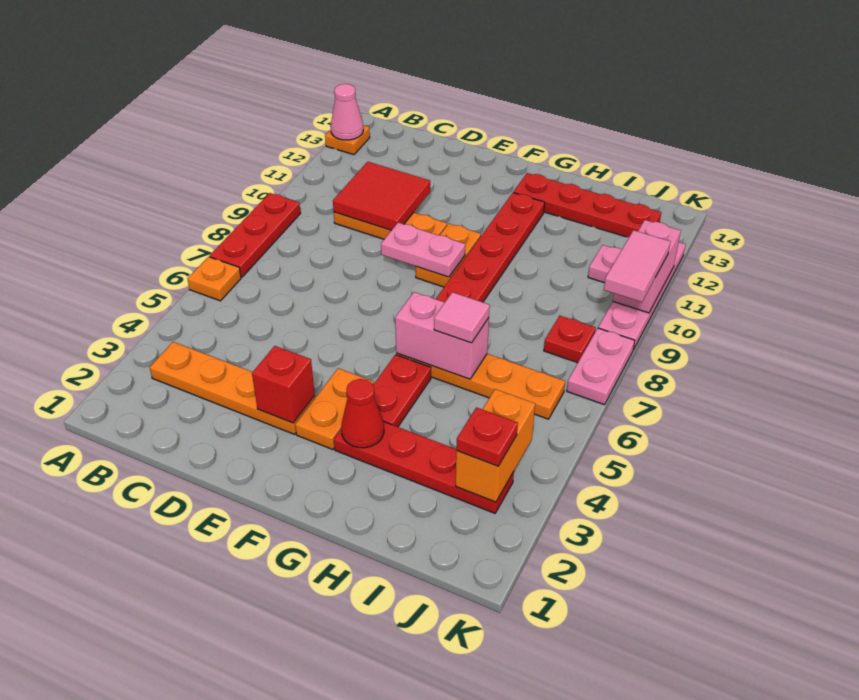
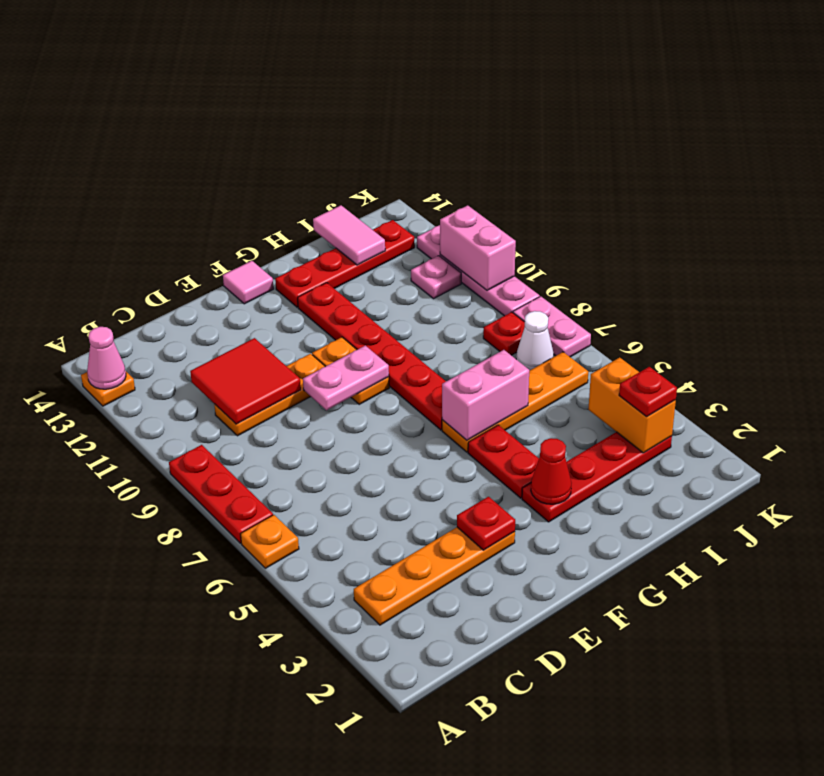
red 1x1 brick [252,346,315,423] -> red 1x1 plate [457,497,515,550]
orange 1x2 plate [295,368,374,450] -> none
pink 1x1 tile [434,292,490,343] -> pink 1x1 tile moved to [223,261,274,304]
none -> white 1x1 cone [516,311,554,371]
pink 1x2 tile [604,230,670,302] -> pink 1x2 tile moved to [313,205,385,265]

